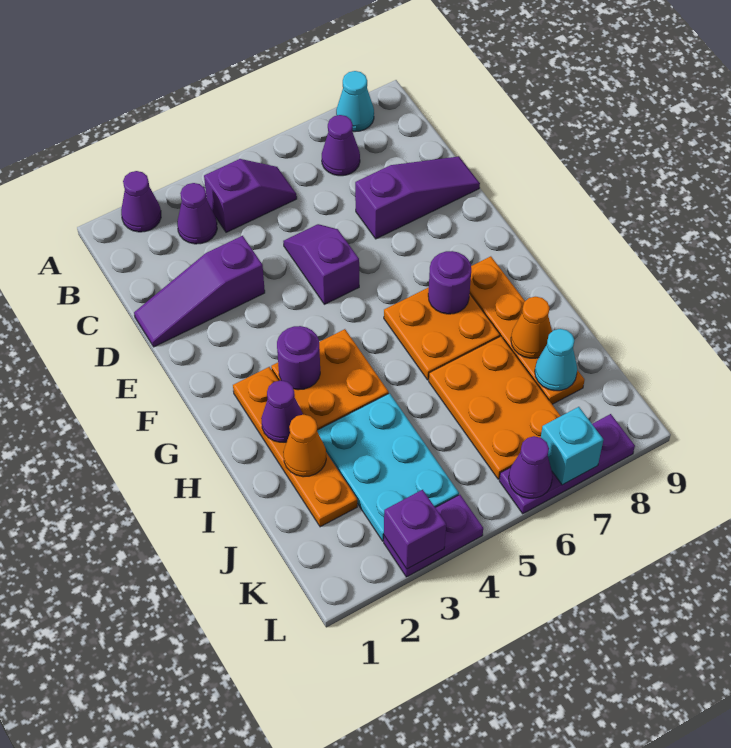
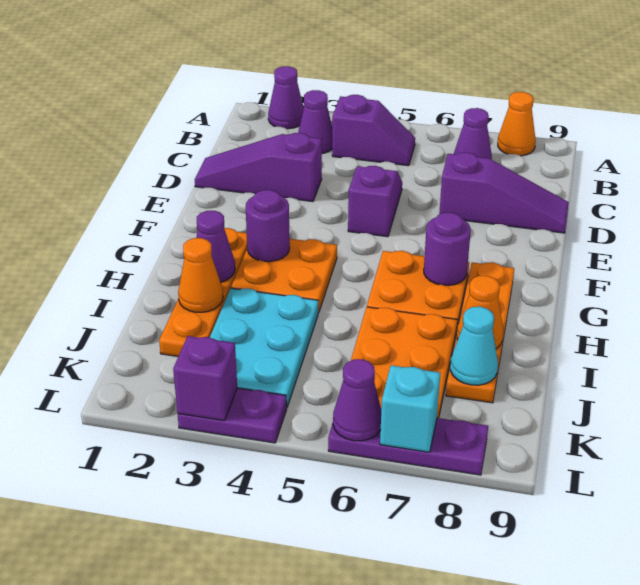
cyan 1x1 cone [336,71,374,132] -> orange 1x1 cone [498,92,536,156]

